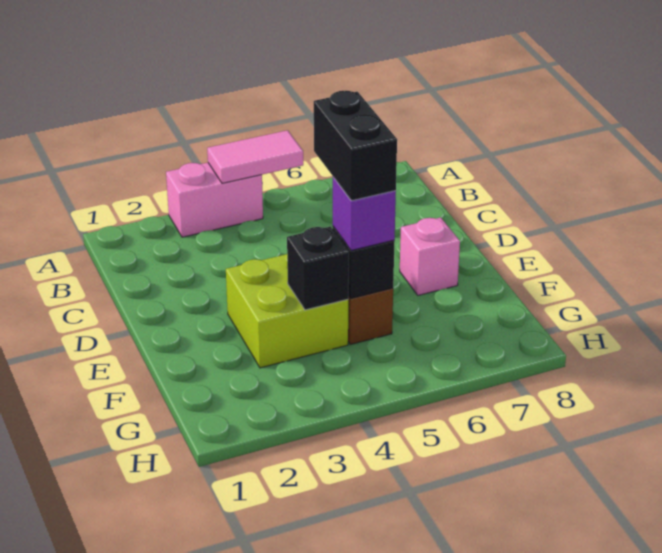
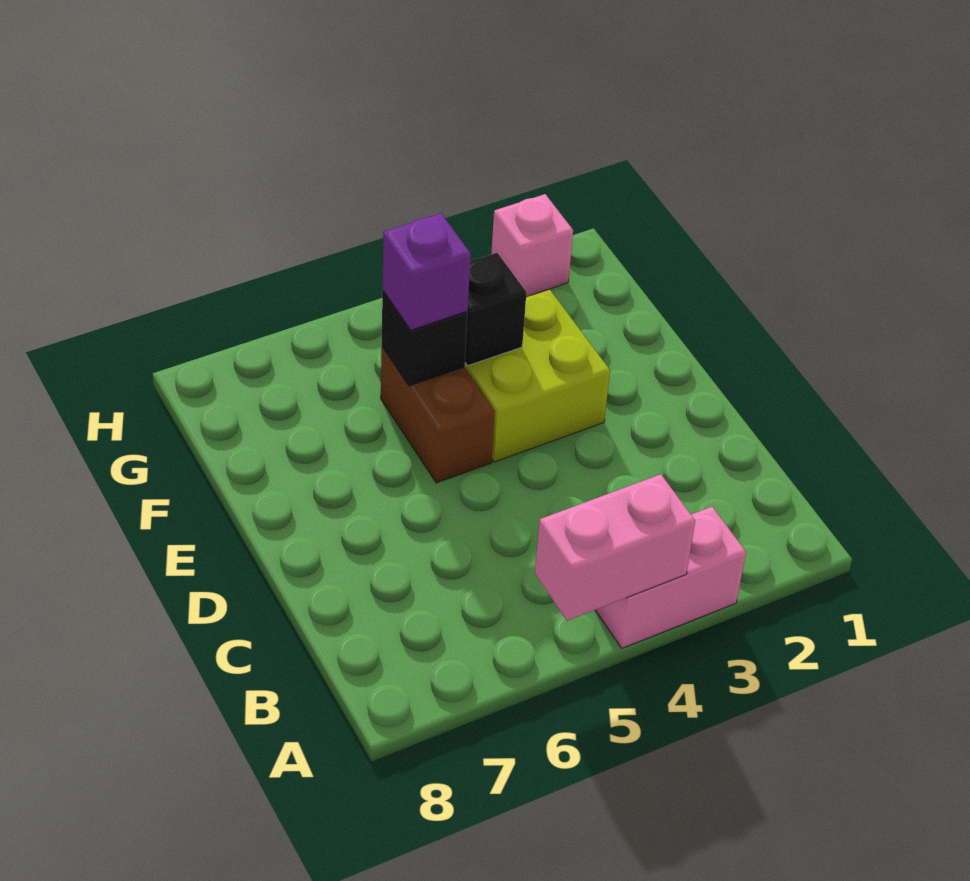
pink 1x2 tile [207,130,303,183] -> pink 1x2 brick [535,474,695,621]
black 1x2 brick [314,91,397,201] -> none
pink 1x1 brick [400,217,460,295] -> pink 1x1 brick moved to [491,194,573,297]

